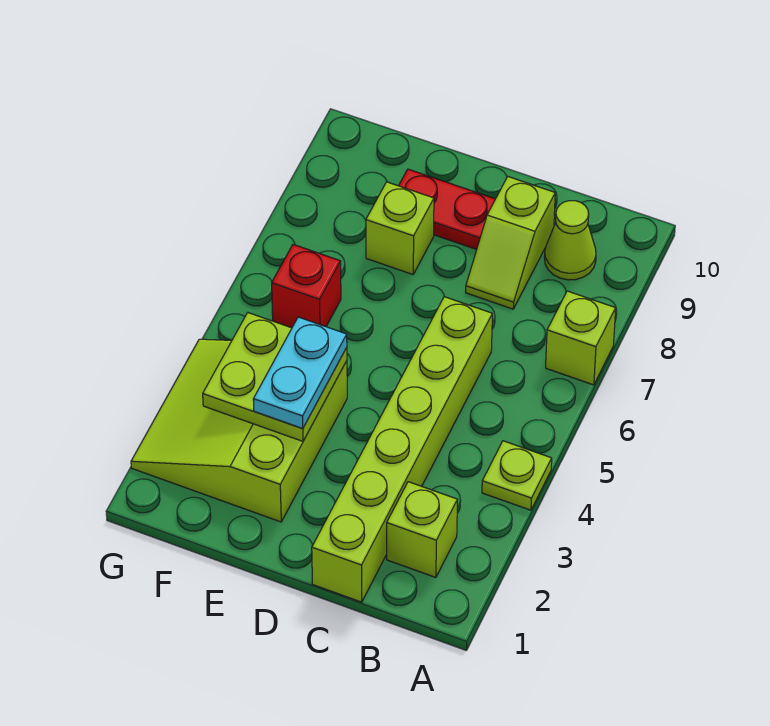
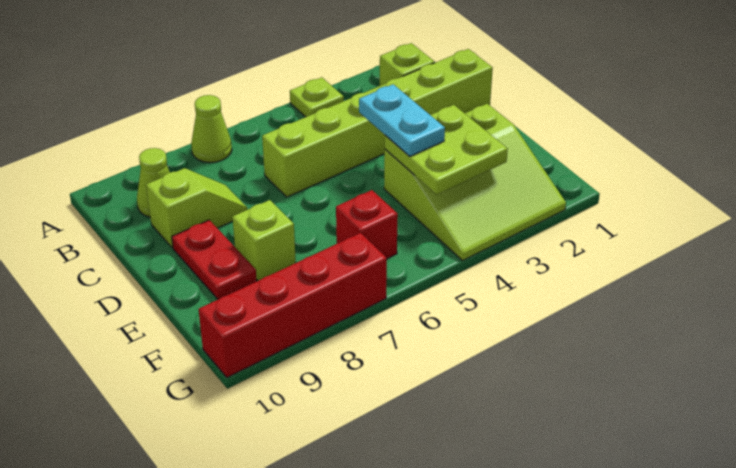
lime 1x1 brick [546,291,616,385] -> lime 1x1 cone [191,95,232,163]
cyan 1x2 plate [253,317,347,429] -> cyan 1x2 plate turned to [359,84,445,156]
none -> red 1x4 brick [199,233,387,377]

